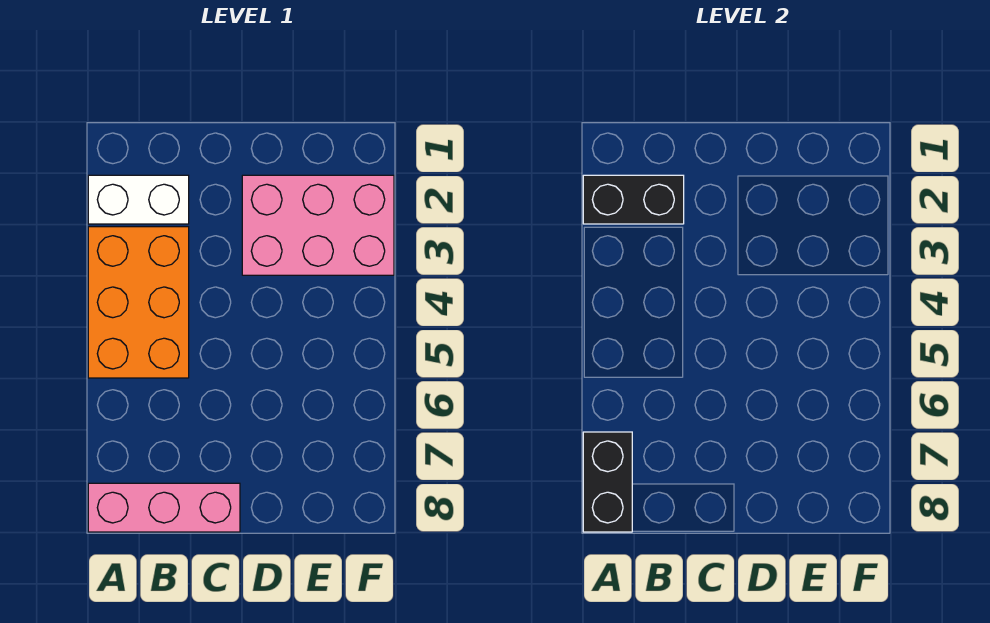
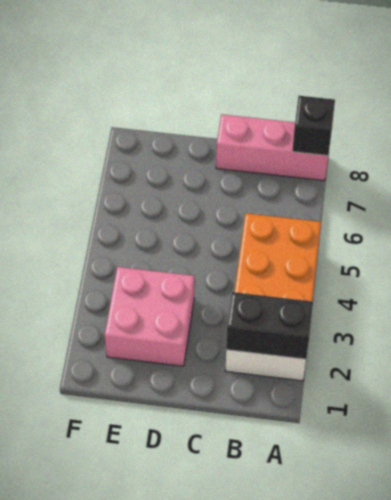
black 1x2 brick [583,432,632,532] -> black 1x1 brick [292,96,335,156]
pink 2x3 brick [242,175,394,275] -> pink 2x2 brick [105,267,194,366]

